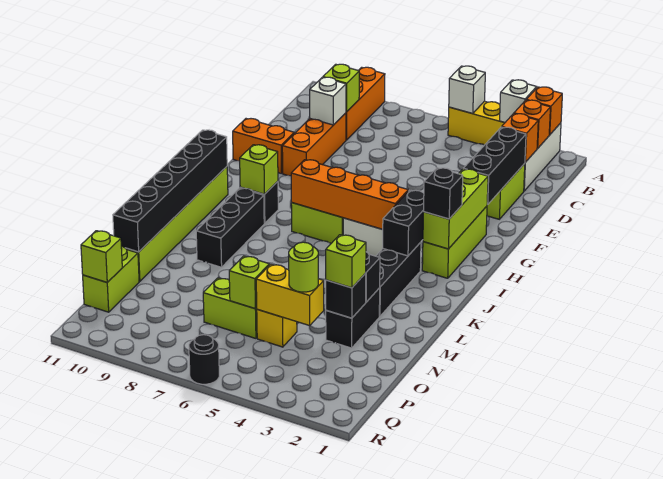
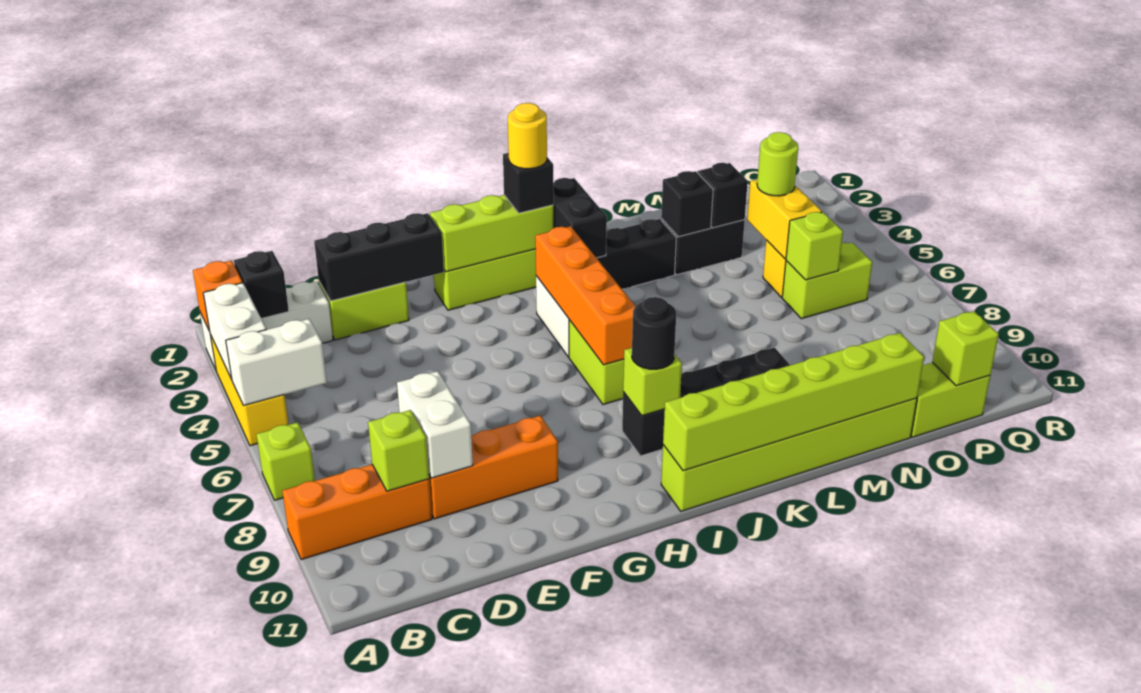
white 1x1 brick [500,80,537,122] -> white 1x2 brick [203,283,266,380]
white 1x1 brick [449,66,485,114] -> white 1x2 brick [226,319,327,406]
orange 1x1 brick [514,100,550,148] -> black 1x1 brick [234,251,289,319]
orange 1x1 brick [502,114,538,162] -> none
white 1x1 brick [310,77,346,125] -> white 1x2 brick [397,371,473,478]
orange 1x2 brick [233,119,294,174] -> none
none -> yellow 1x1 round brick [508,103,547,169]
black 1x2 brick [382,190,424,256] -> black 1x2 brick turned to [553,178,607,258]
black 1x6 brick [113,130,227,252] -> lime 1x6 brick [663,333,924,471]
lime 1x1 brick [326,235,366,288] -> lime 1x1 brick moved to [256,422,315,500]
lime 1x2 brick [203,278,257,338] -> lime 1x2 brick turned to [782,243,872,319]
black 1x1 round brick [189,335,219,384] -> black 1x1 round brick moved to [632,297,676,369]

